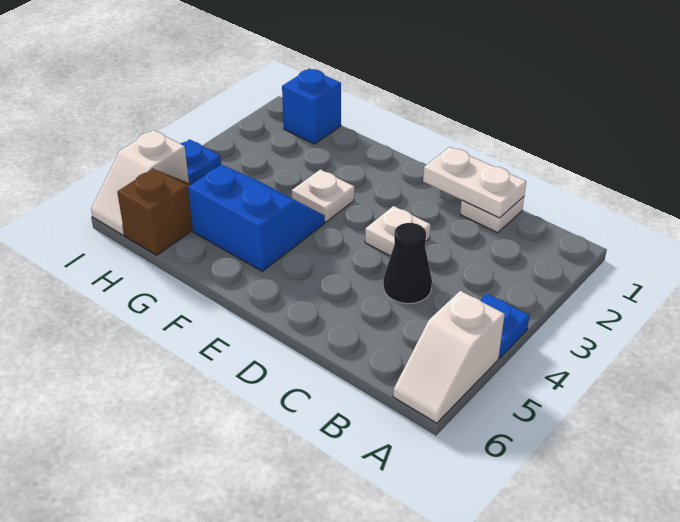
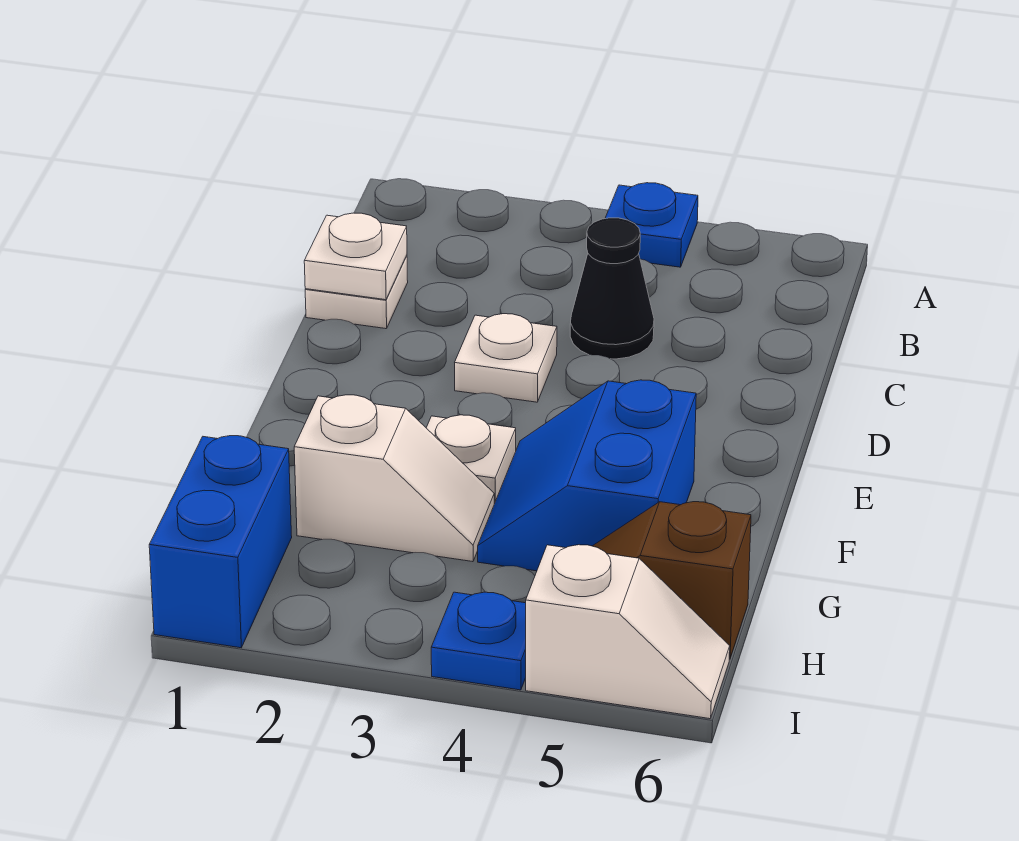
white 1x2 slope [393,291,505,423] -> white 1x2 slope moved to [294,395,494,562]
white 1x2 plate [423,147,526,218] -> white 1x1 plate [304,213,407,300]
blue 1x1 brick [282,69,341,144] -> blue 1x2 brick [149,436,292,648]

